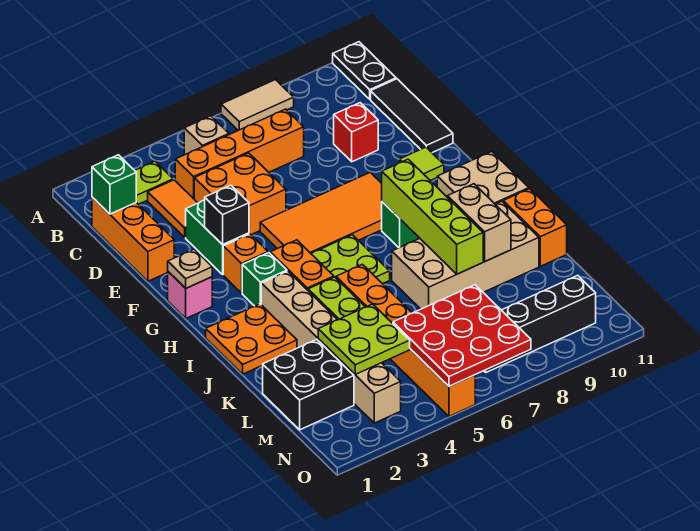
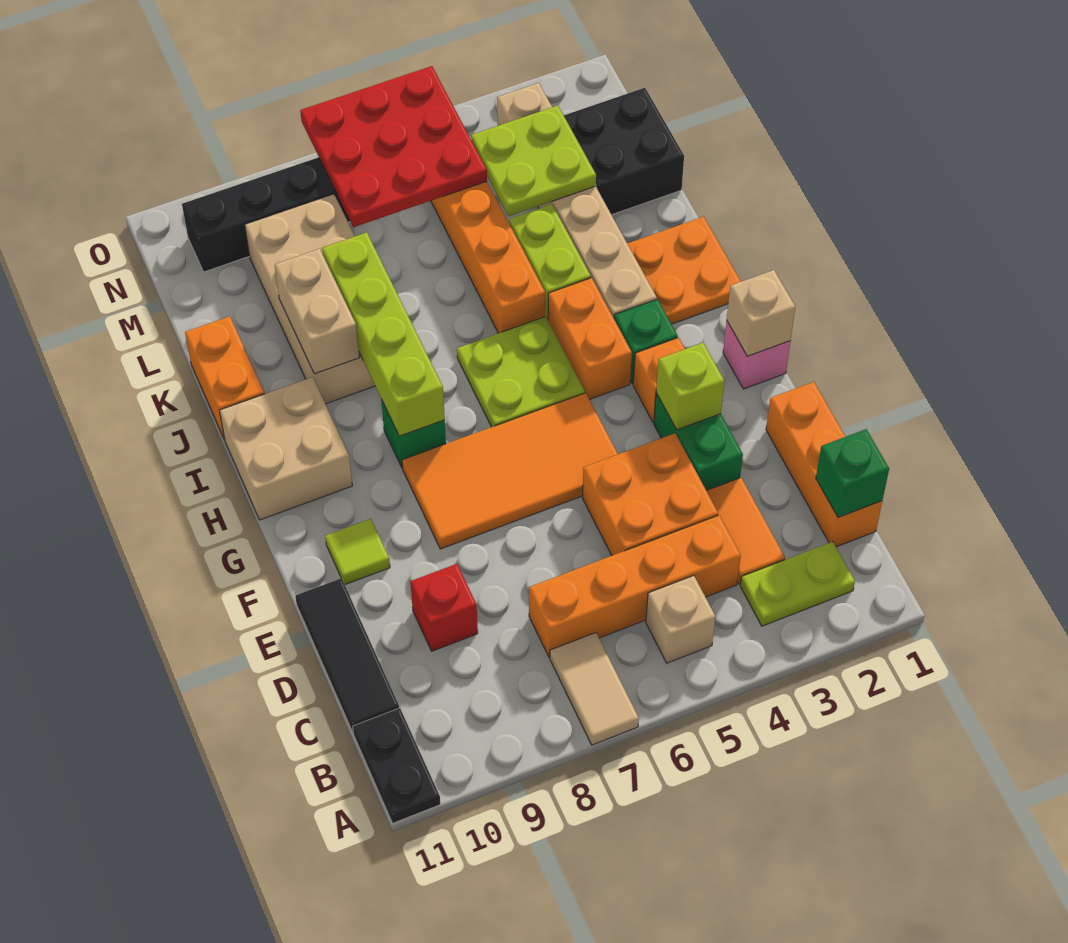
tan 1x2 tile [221,80,294,130] -> tan 1x2 tile turned to [550,633,639,745]
black 1x1 brick [205,185,249,245] -> lime 1x1 brick [656,343,724,430]
tan 1x1 plate [168,249,212,288] -> tan 1x1 brick [727,270,795,356]
tan 2x4 brick [392,201,539,309] -> tan 2x4 brick turned to [245,194,375,404]

